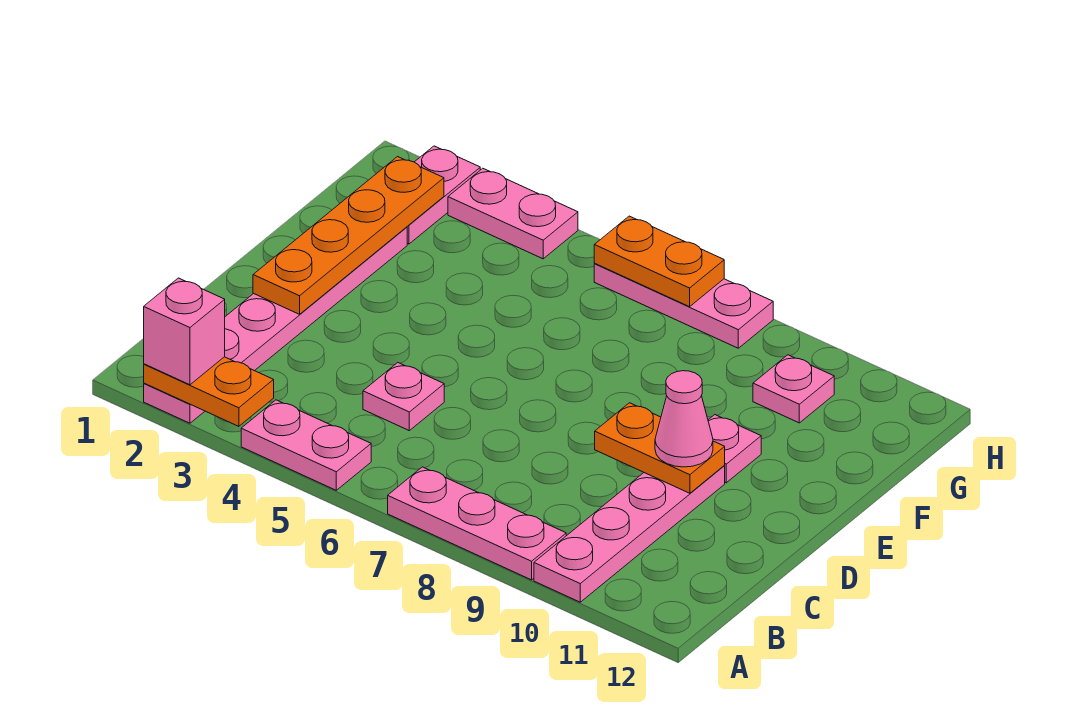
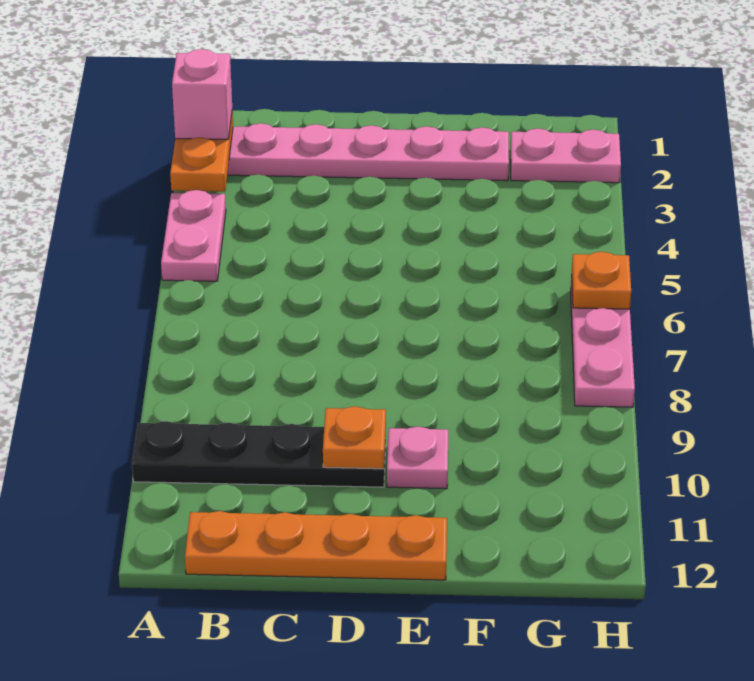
pink 1x3 plate [388,467,566,580] -> none
pink 1x4 plate [534,466,725,602] -> black 1x4 plate [132,421,386,487]
pink 1x1 plate [363,363,444,431] -> none
orange 1x4 plate [253,157,444,314] -> orange 1x4 plate moved to [185,511,447,580]
orange 1x2 plate [595,403,725,493] -> orange 1x1 plate [323,406,386,469]
pink 1x1 cone [655,371,713,467] -> none
pink 1x1 plate [753,355,834,423] -> none
pink 1x2 plate [448,168,578,259] -> none
orange 1x2 plate [594,216,724,307] -> orange 1x1 plate [572,252,631,309]

